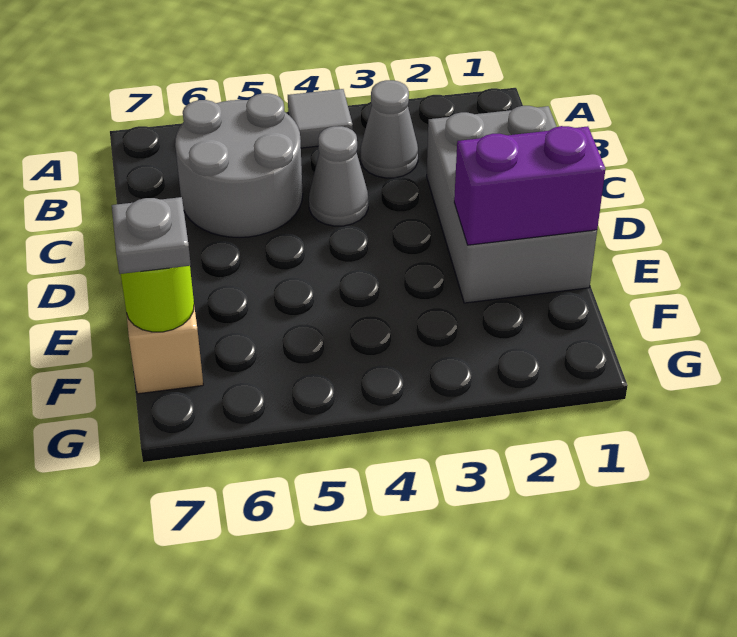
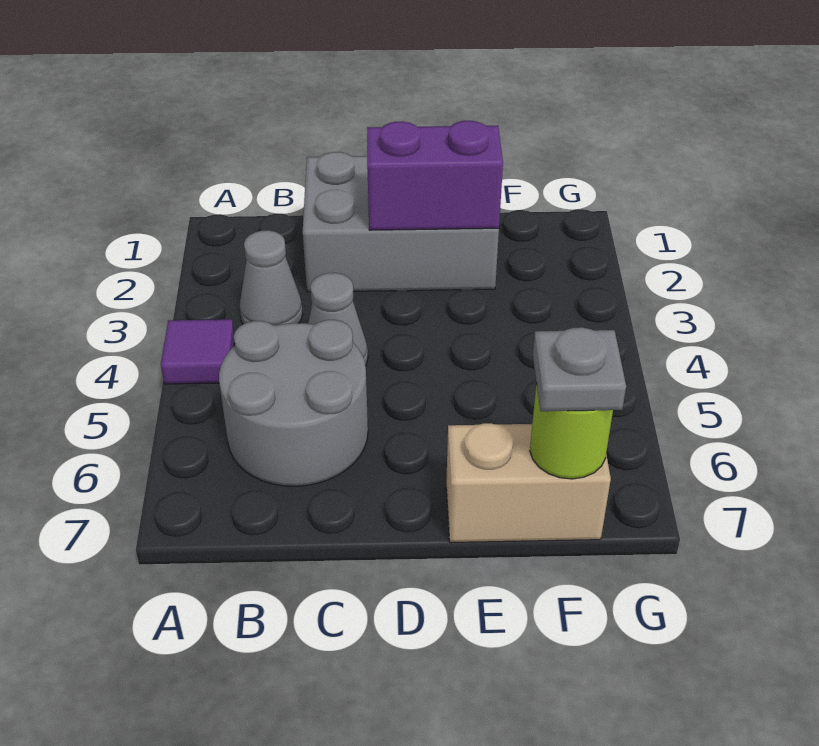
grey 1x1 tile [288,89,353,148] -> purple 1x1 tile [161,319,234,384]
purple 1x2 brick [454,126,605,245] -> purple 1x2 brick turned to [367,121,503,230]

